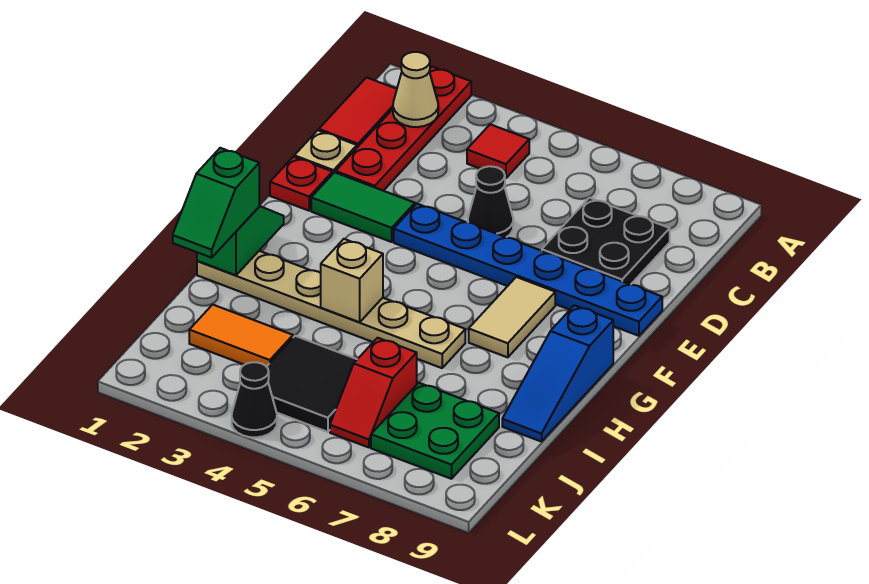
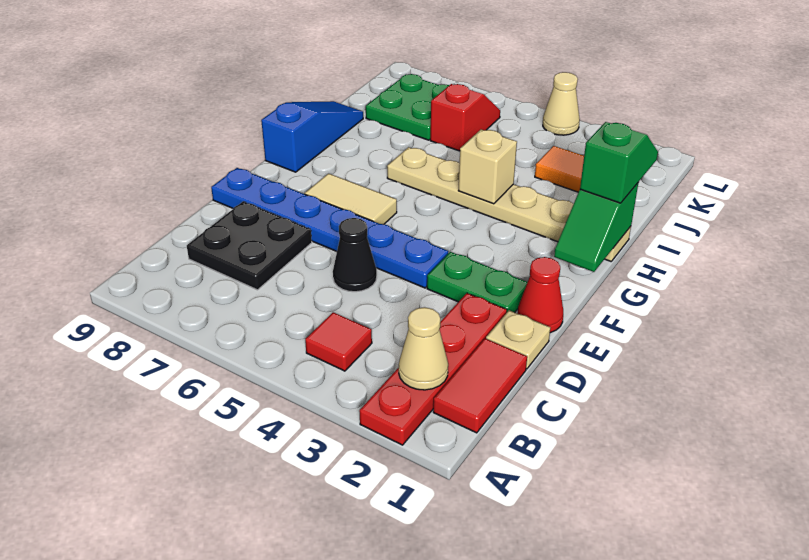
red 1x1 plate [270,157,333,211] -> red 1x1 cone [517,257,563,333]
green 1x2 tile [311,172,415,242] -> green 1x2 plate [427,252,527,313]
tan 1x2 tile [469,277,555,357] -> tan 1x2 tile turned to [305,174,397,224]
black 2x2 tile [267,336,357,432] -> none
black 1x1 cone [232,362,277,437] -> tan 1x1 cone [543,72,580,135]

